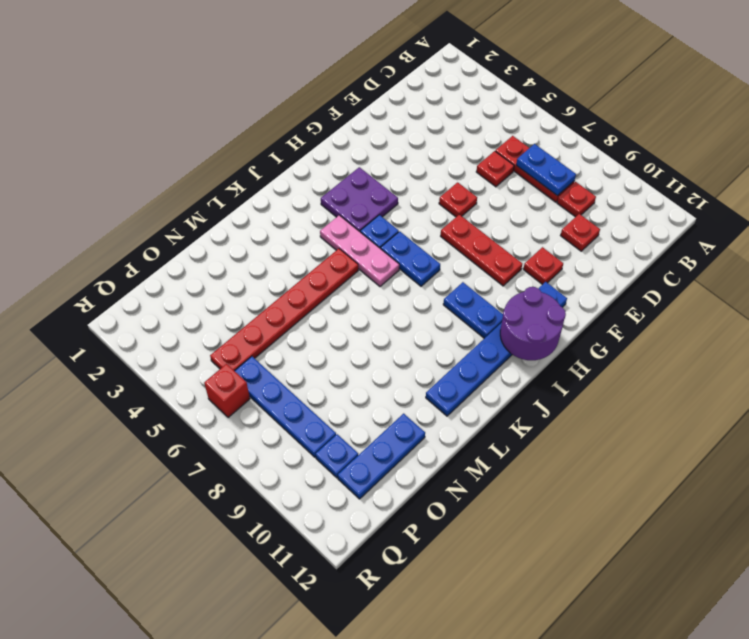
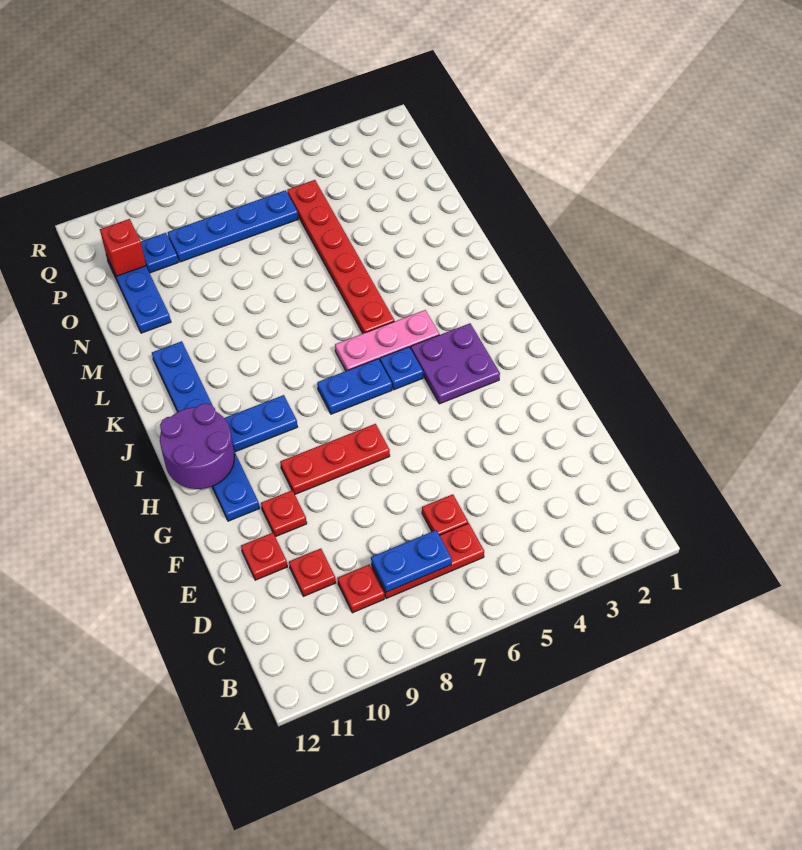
red 1x1 plate [439,182,477,217] -> red 1x1 plate moved to [241,533,287,580]
red 1x1 brick [204,364,250,418] -> red 1x1 brick moved to [100,219,146,276]

